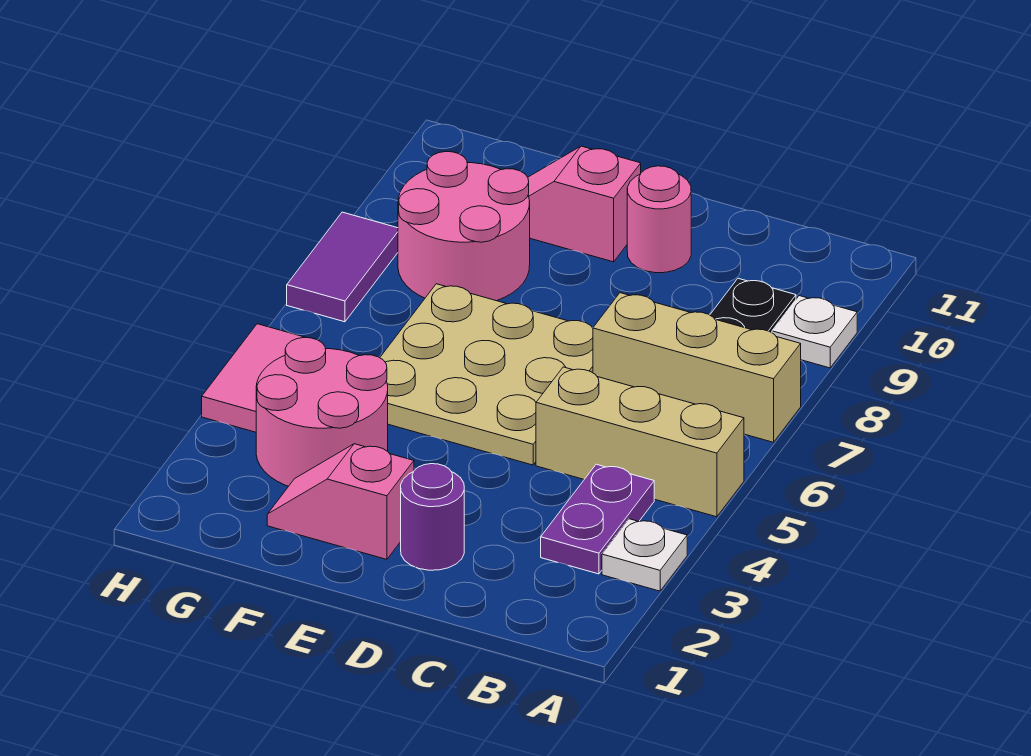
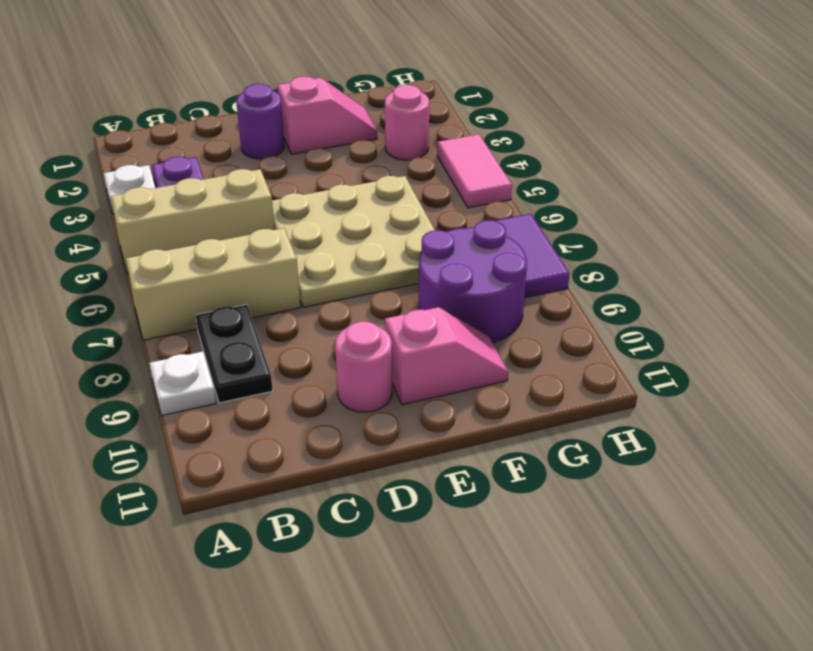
pink 2x2 round brick [256,338,388,486] -> pink 1x1 round brick [385,85,429,160]
pink 2x2 round brick [398,152,530,301] -> purple 2x2 round brick [419,220,527,343]

